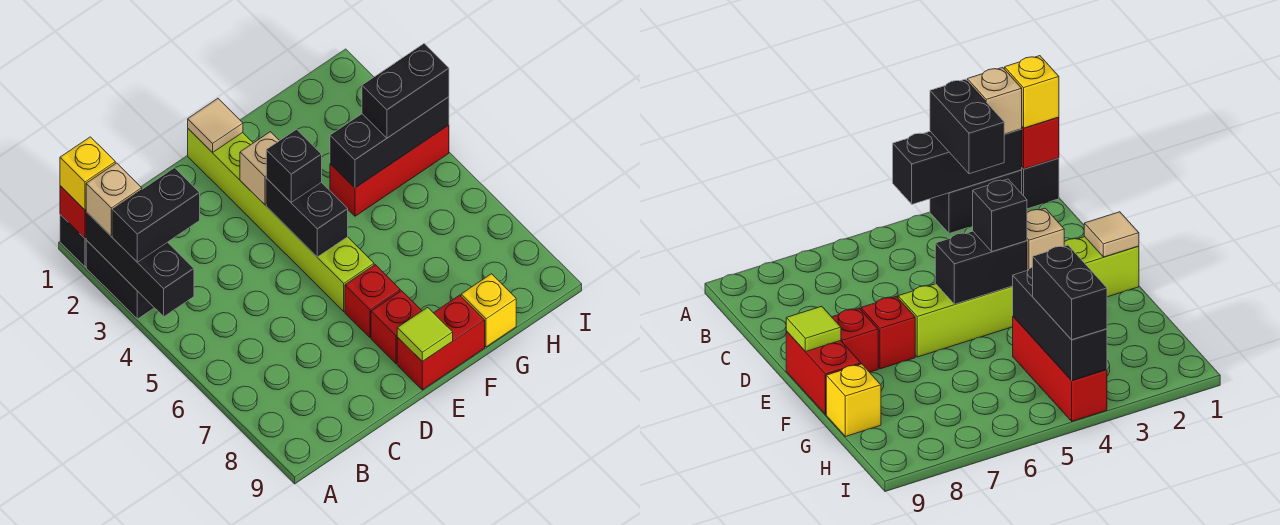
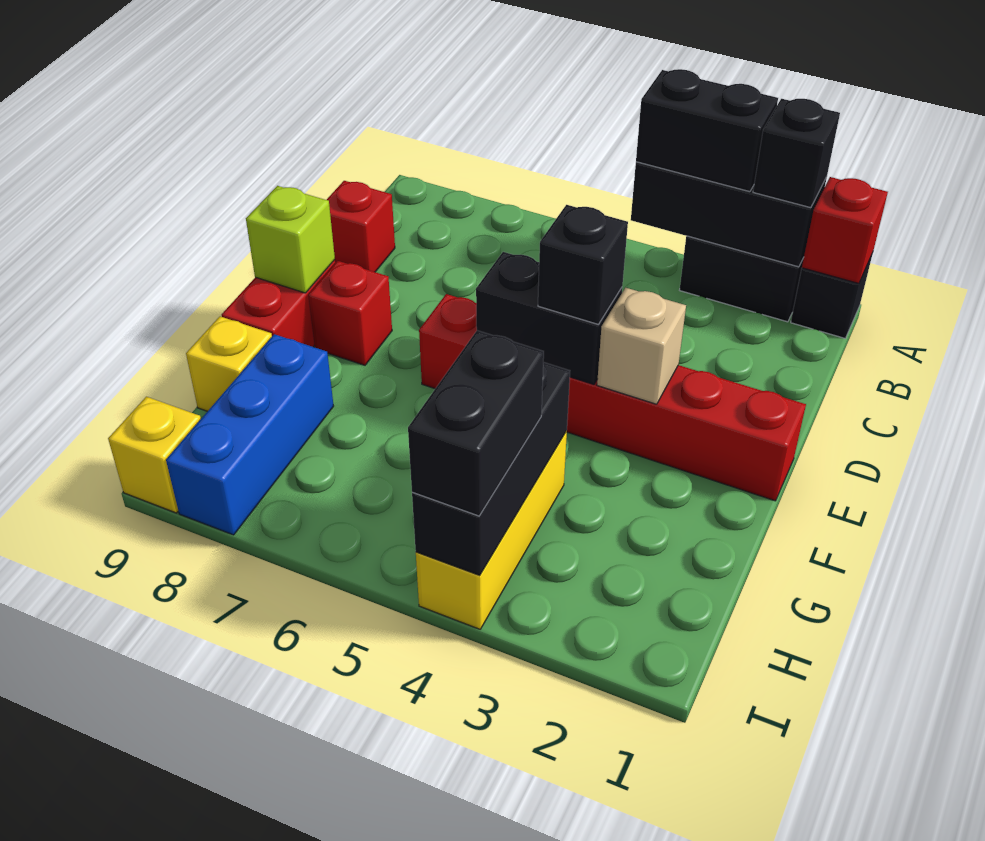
yellow 1x1 brick [60,137,115,210] -> yellow 1x1 brick moved to [108,397,201,513]
tan 1x1 brick [86,163,142,236] -> black 1x1 brick [753,99,840,208]
black 1x2 brick [112,168,200,262] -> black 1x2 brick turned to [636,69,778,192]
lime 1x6 brick [188,129,374,311] -> red 1x6 brick [419,294,806,501]
tan 1x1 tile [188,99,243,153] -> none
red 1x1 brick [345,265,400,337] -> red 1x1 brick moved to [327,181,395,272]
lime 1x1 tile [397,307,453,362] -> lime 1x1 brick [246,186,335,293]
red 1x3 brick [330,125,449,216] -> yellow 1x3 brick [416,431,567,629]
none -> blue 1x3 brick [166,334,334,535]

